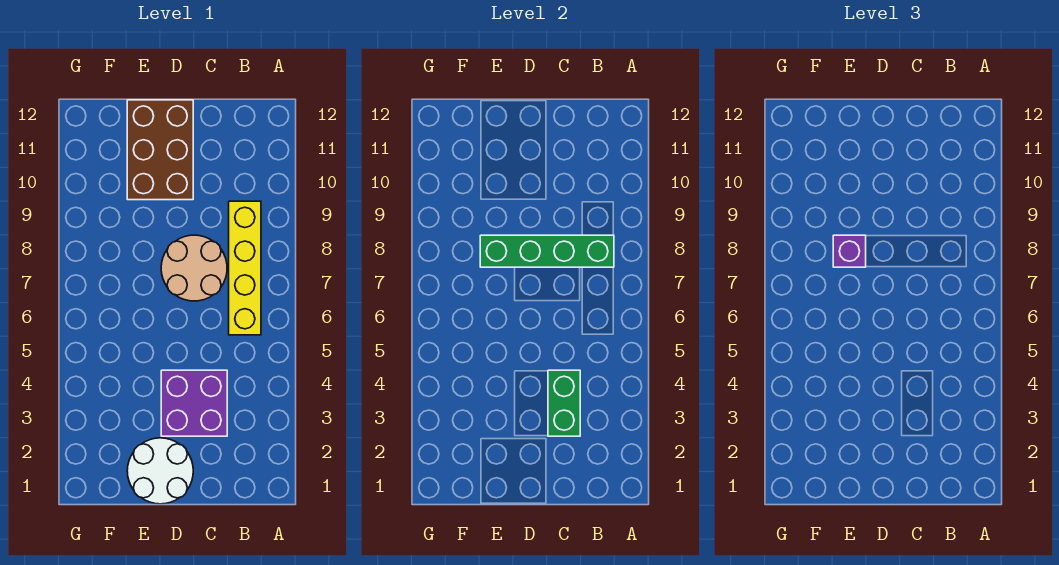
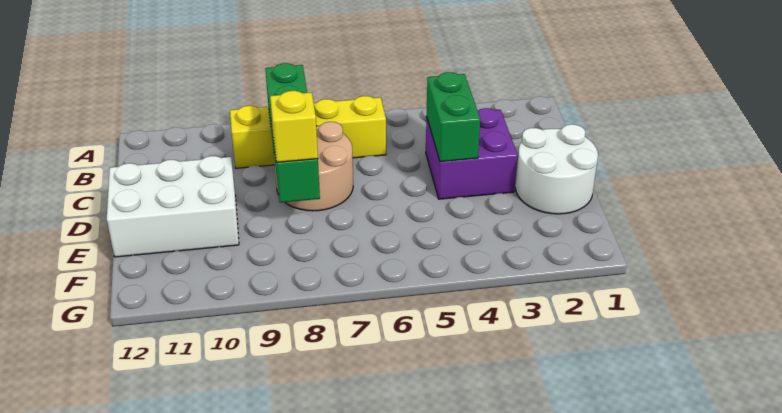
green 1x2 brick [548,370,580,436] -> green 1x2 brick turned to [427,72,480,162]
brown 2x3 brick [127,100,193,200] -> white 2x3 brick [107,156,239,257]
purple 1x1 brick [833,235,866,267] -> yellow 1x1 brick [270,91,318,162]

